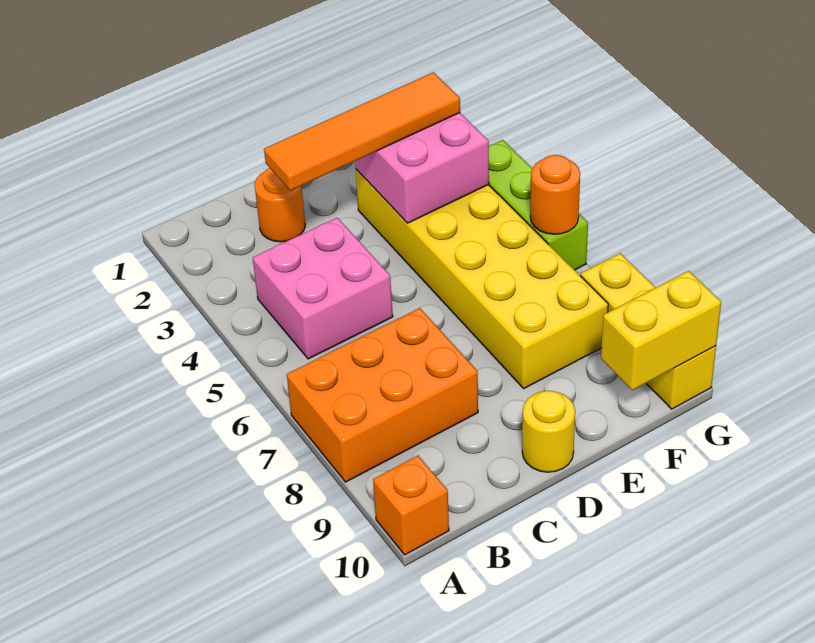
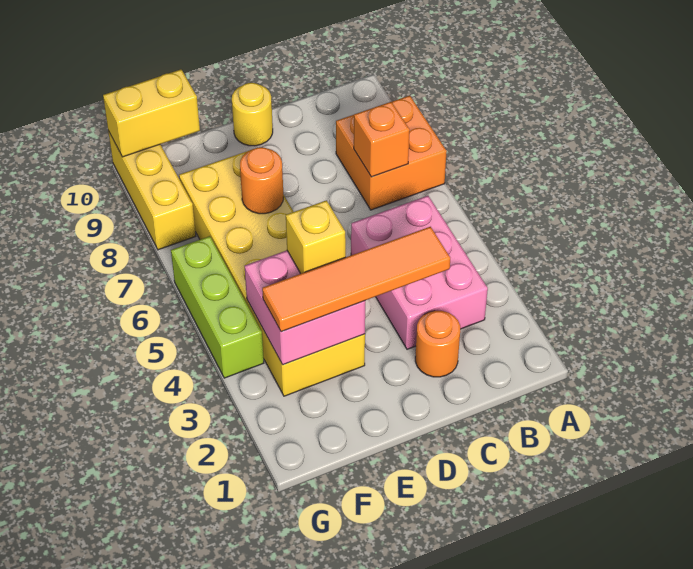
orange 2x3 brick [287,308,478,482] -> orange 2x2 brick [336,96,447,210]
orange 1x1 brick [373,456,449,555] -> orange 1x1 brick moved to [354,102,410,177]
pink 2x2 brick [253,218,393,359] -> pink 2x3 brick [351,196,488,349]
none -> yellow 1x1 brick [286,200,346,274]
orange 1x1 round brick [530,155,580,234] -> orange 1x1 round brick moved to [240,147,283,214]

